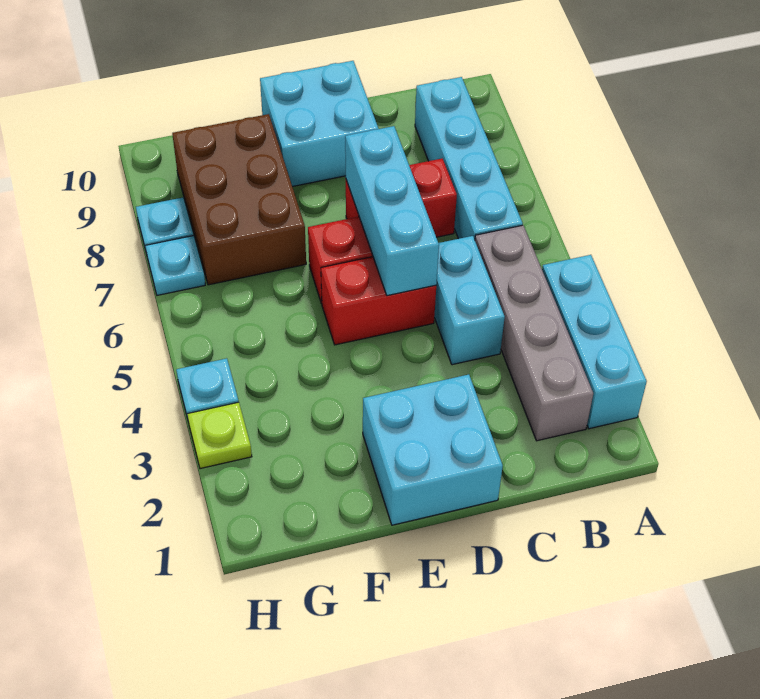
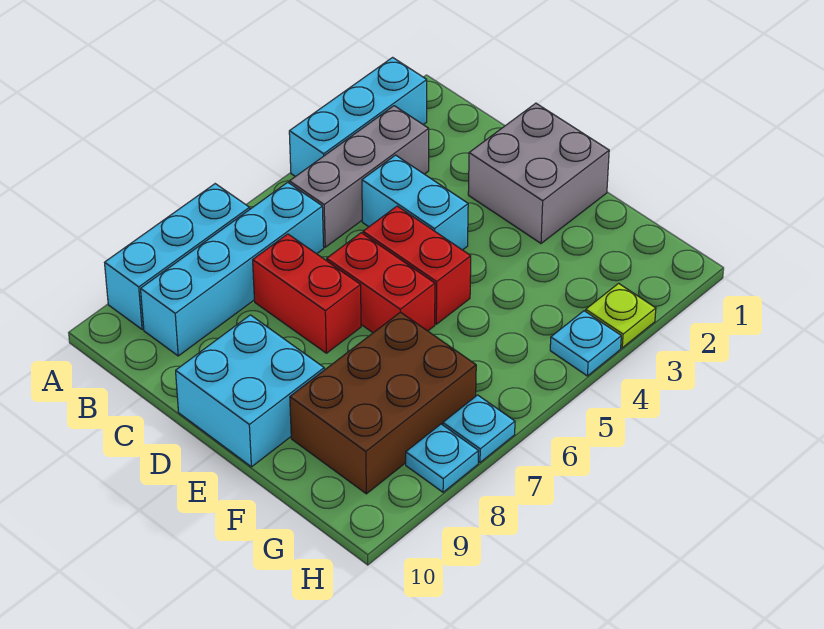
grey 1x4 brick [475,225,593,441] -> grey 1x3 brick [289,106,429,247]
cyan 1x2 brick [434,236,505,365] -> cyan 1x2 brick turned to [362,155,468,250]
cyan 2x2 brick [363,374,503,525] -> grey 2x2 brick [468,103,609,243]
cyan 1x3 brick [345,126,439,296] -> cyan 1x3 brick moved to [105,184,250,330]

